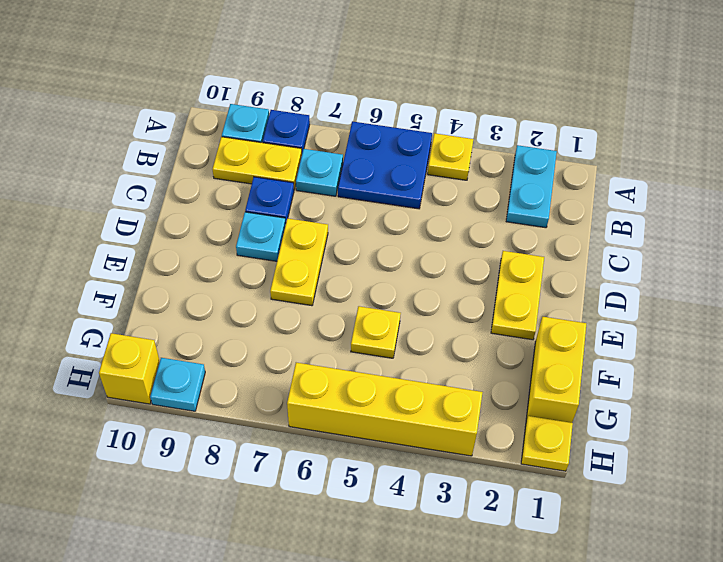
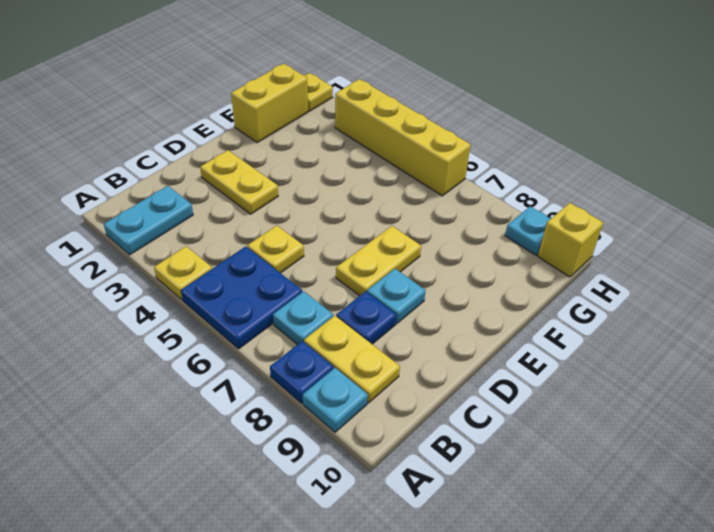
yellow 1x2 plate [491,251,544,340] -> yellow 1x2 plate turned to [200,150,278,214]
yellow 1x1 plate [351,306,401,358] -> yellow 1x1 plate moved to [247,225,304,273]

